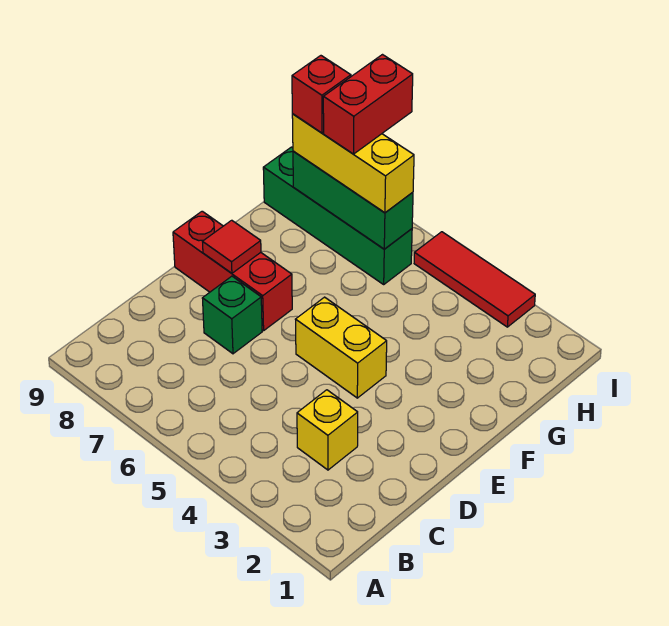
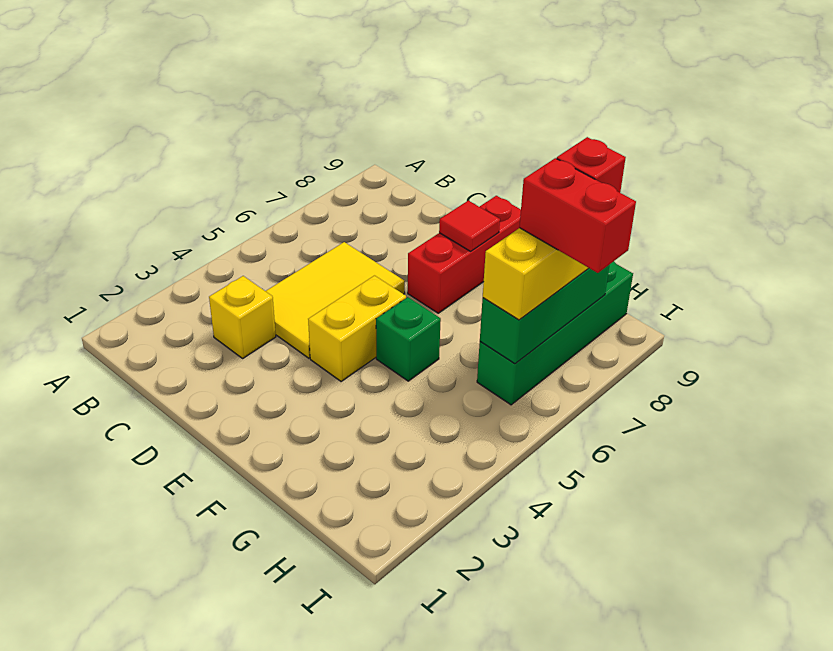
none -> yellow 2x3 tile [266,242,405,358]
green 1x1 brick [202,276,262,354] -> green 1x1 brick moved to [376,297,441,381]
red 1x3 tile [414,232,535,327] -> none

